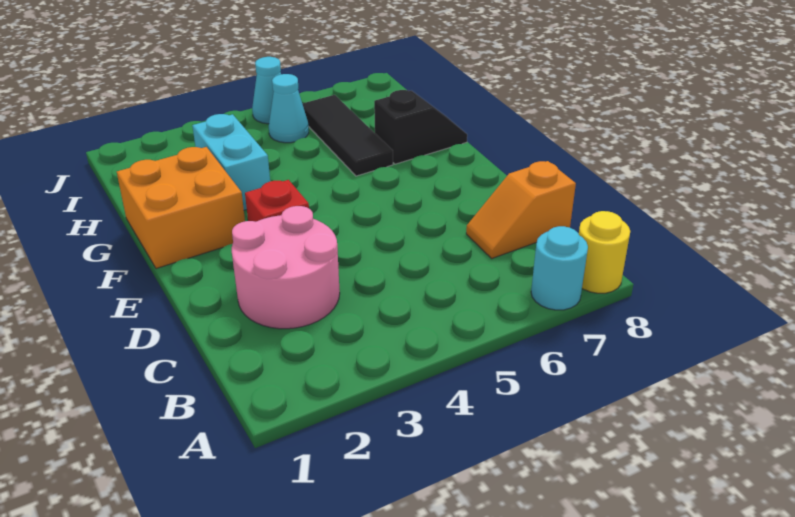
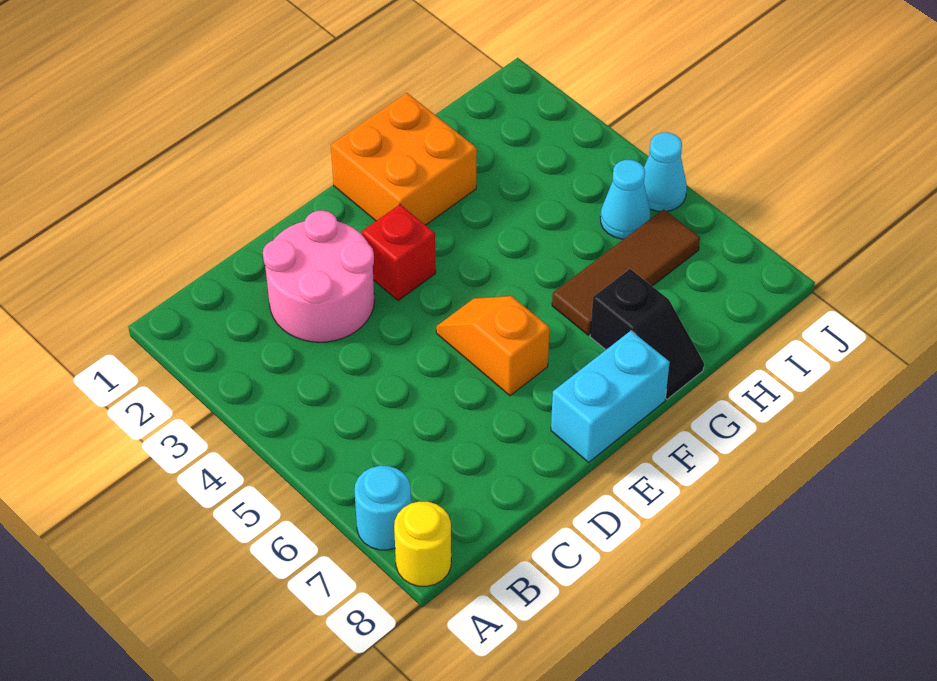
orange 1x2 slope [466,161,576,258] -> orange 1x2 slope moved to [436,296,549,396]
cyan 1x2 brick [192,114,270,210] -> cyan 1x2 brick moved to [551,331,670,462]
black 1x3 tile [302,95,393,176] -> brown 1x3 tile [552,209,700,335]

